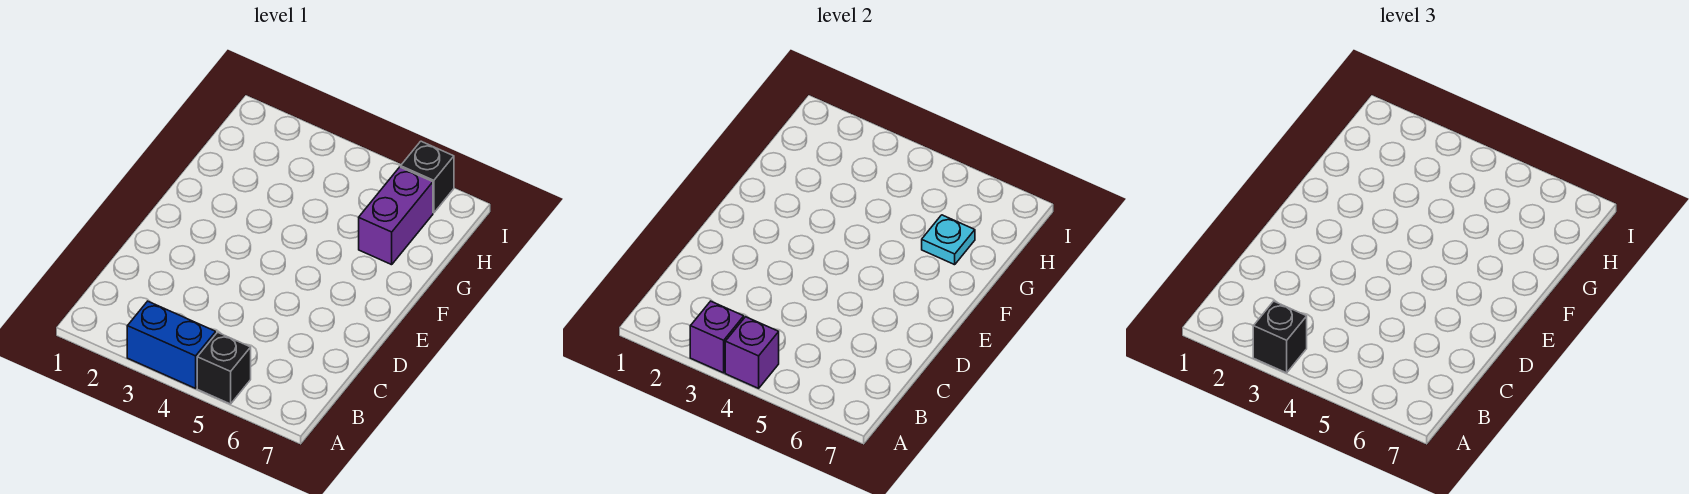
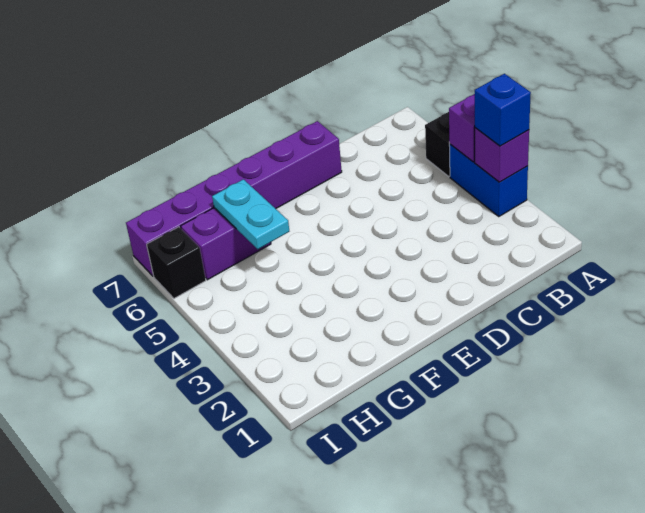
black 1x1 brick [1253,301,1307,373] -> blue 1x1 brick [475,74,531,146]
none -> purple 1x6 brick [126,121,342,276]
cyan 1x1 plate [922,215,975,265] -> cyan 1x2 plate [212,179,289,249]

